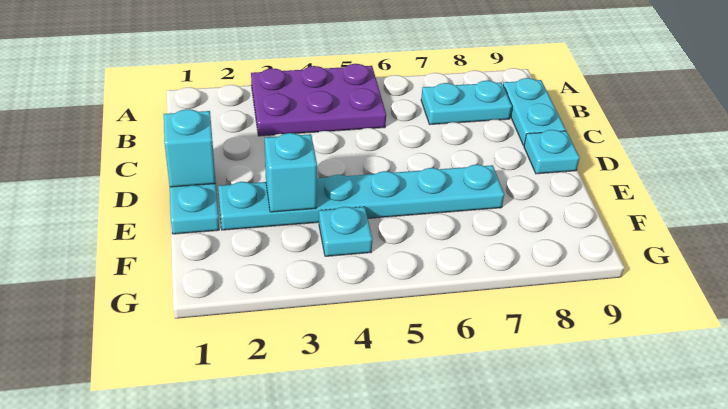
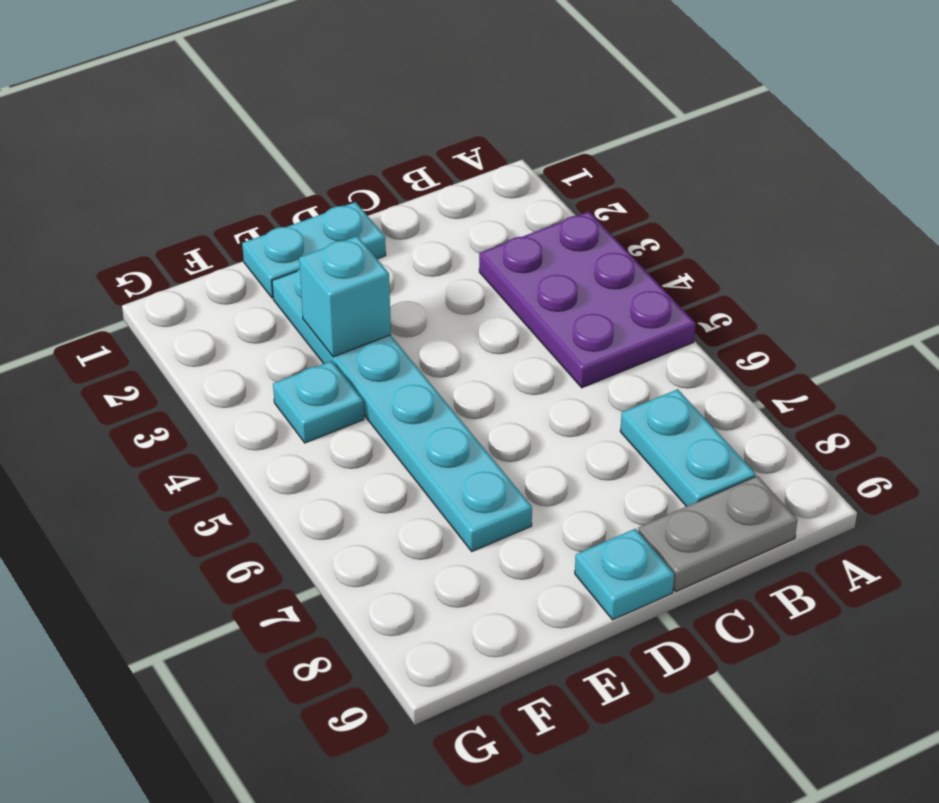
cyan 1x2 plate [503,78,566,146] -> grey 1x2 plate [638,476,798,591]
cyan 1x1 brick [164,109,216,187] -> none

